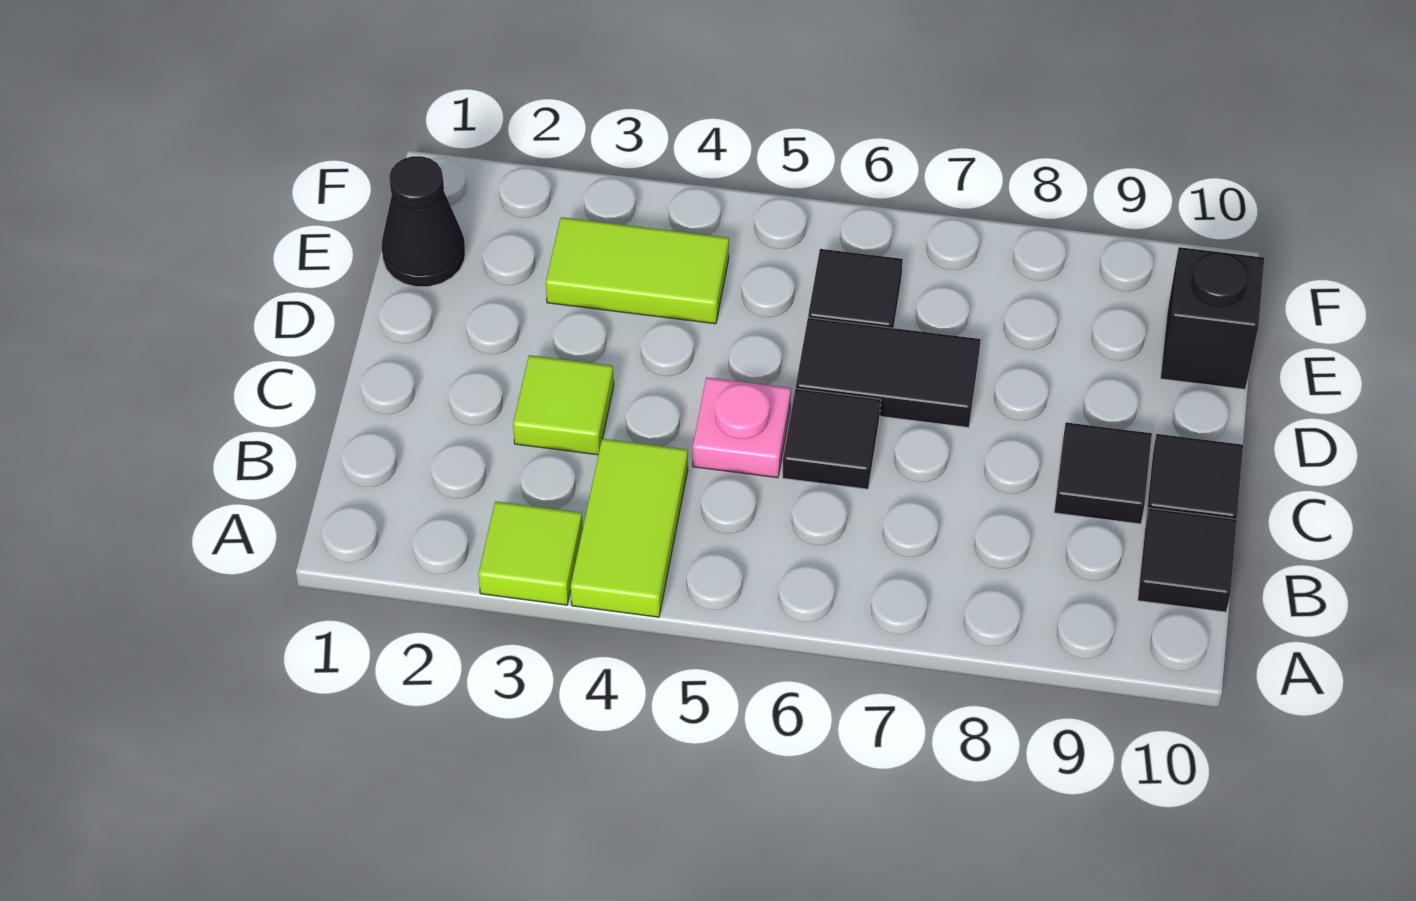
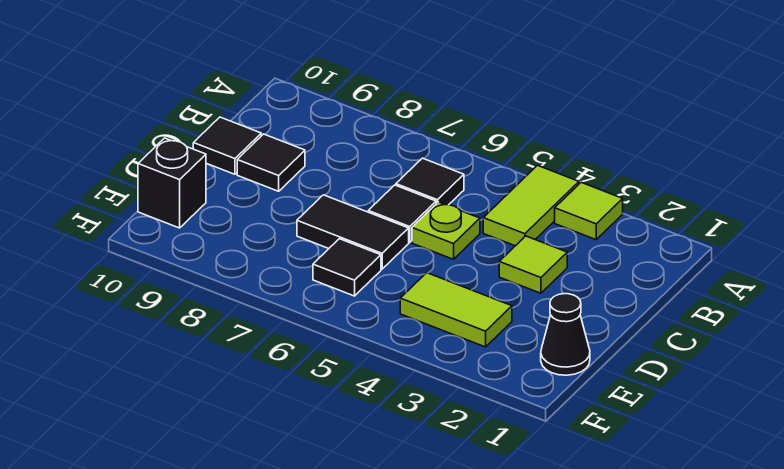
black 1x1 tile [1138,508,1237,612] -> black 1x1 tile moved to [396,158,464,205]
pink 1x1 plate [693,377,791,478] -> lime 1x1 plate [412,202,480,259]

